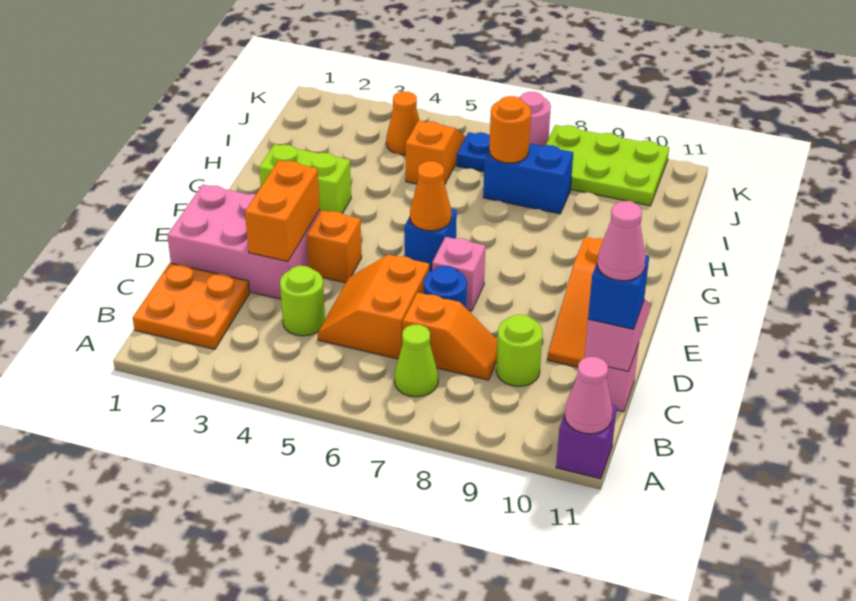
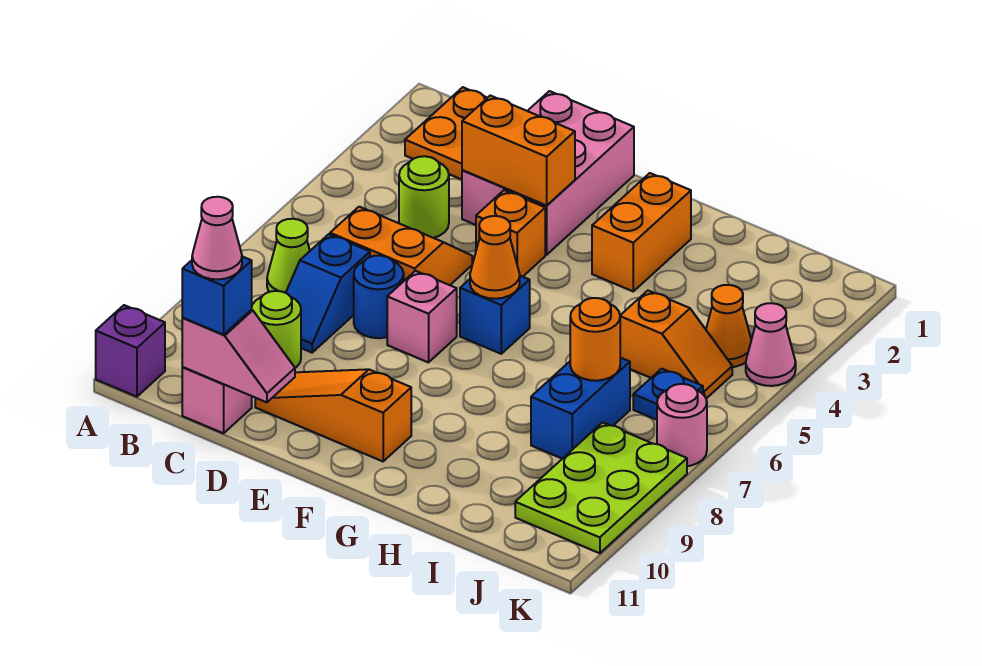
pink 1x1 cone [565,357,613,434] -> pink 1x1 cone moved to [746,303,796,386]
orange 1x2 slope [403,292,497,380] -> blue 1x2 slope [286,234,370,353]
lime 1x2 brick [259,144,351,213] -> orange 1x2 brick [592,173,691,291]

